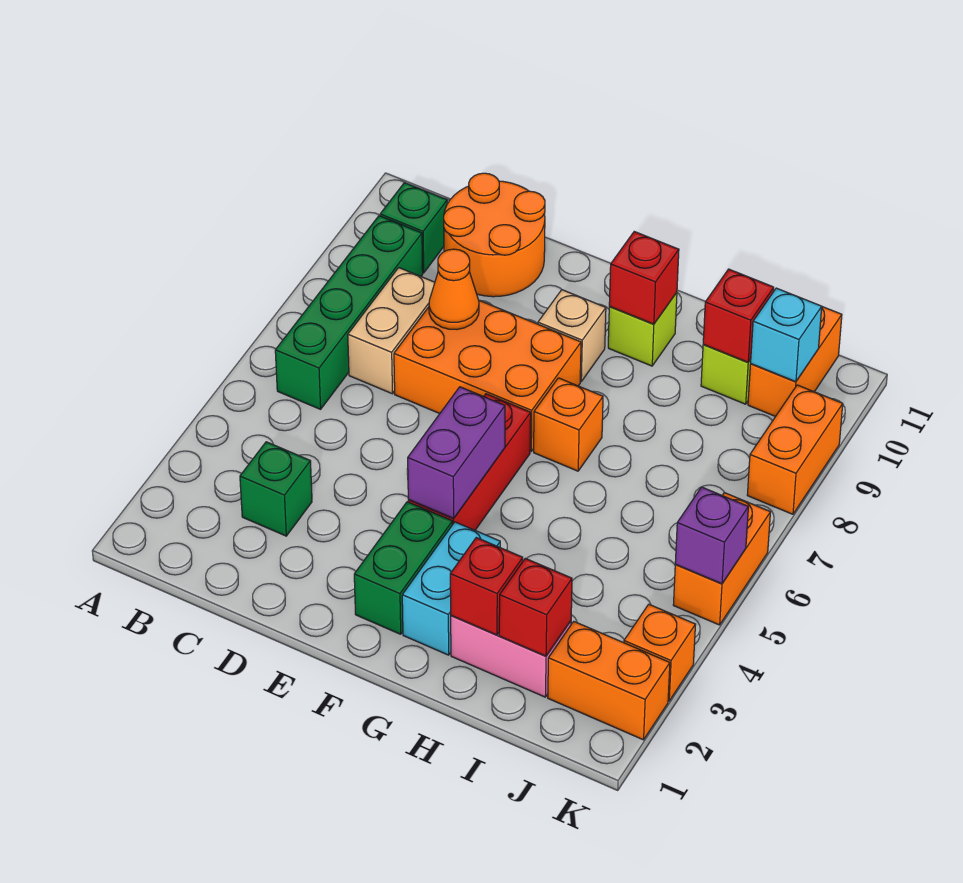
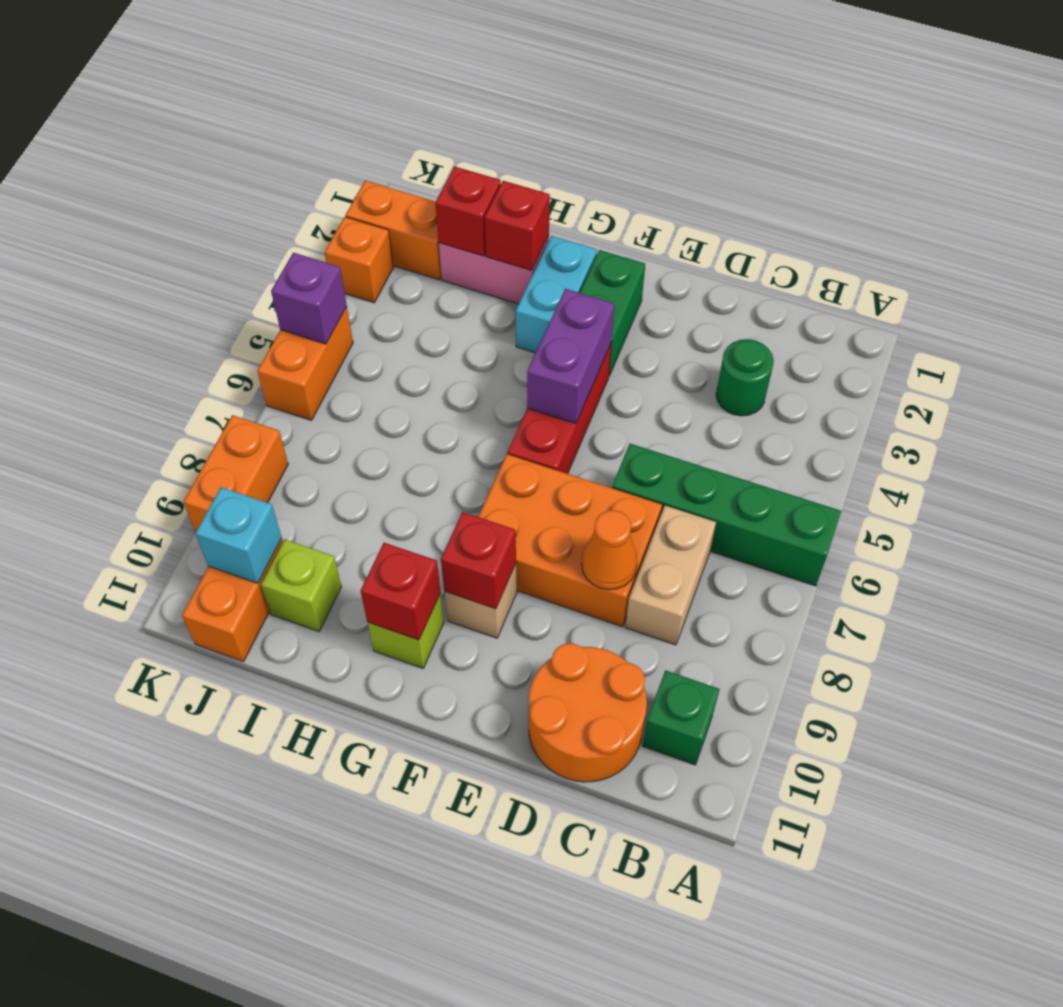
green 1x4 brick [275,216,423,409] -> green 1x4 brick turned to [612,444,841,586]
green 1x1 brick [240,442,312,536] -> green 1x1 round brick [716,339,774,416]
orange 1x1 brick [534,378,603,471] -> none
red 1x1 brick [703,269,774,362] -> red 1x1 brick moved to [441,512,516,609]

